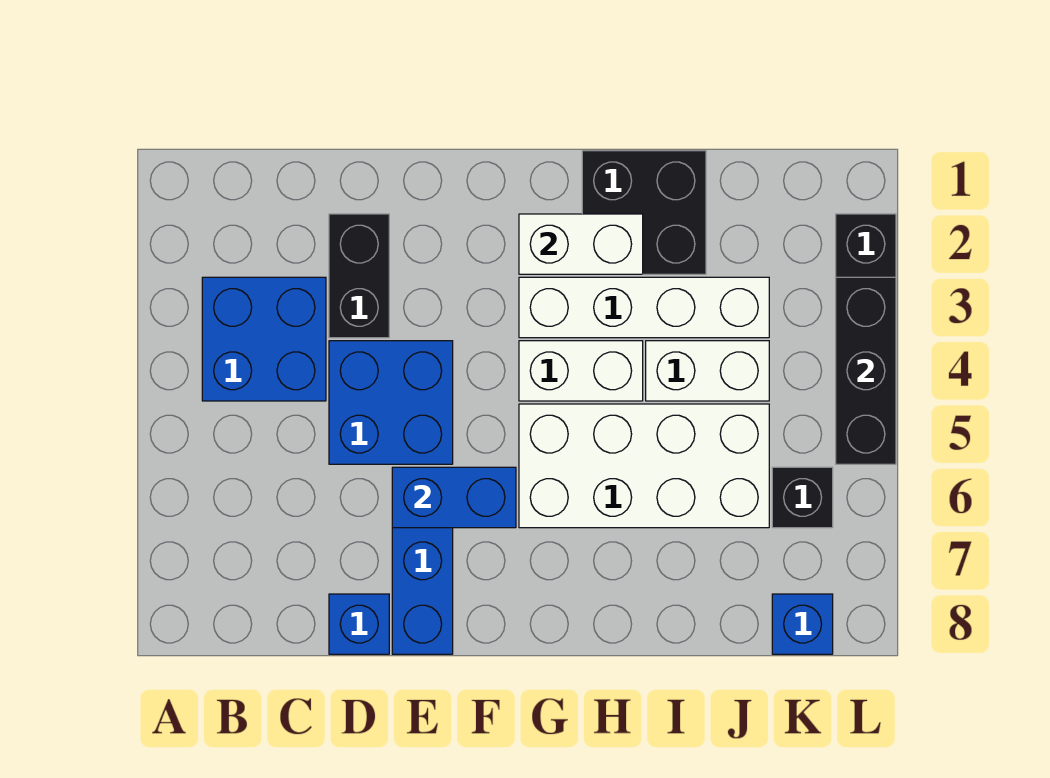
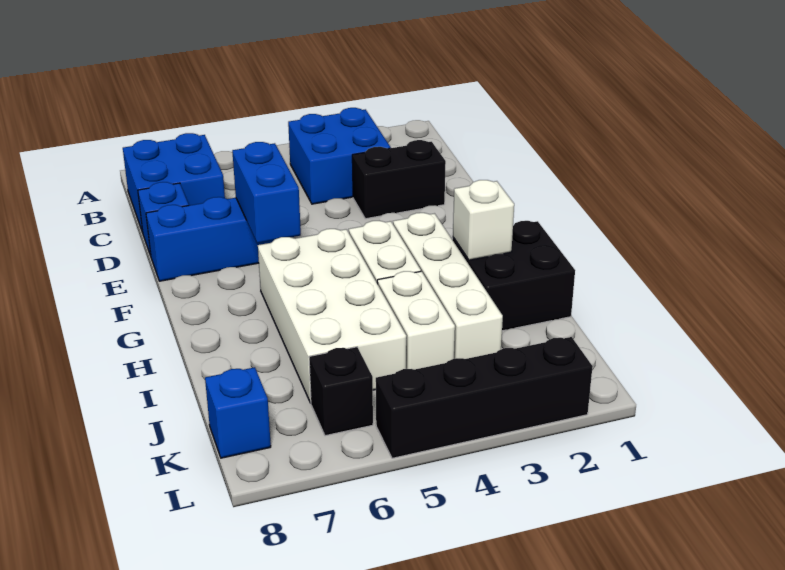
blue 2x2 brick [329,341,453,464] -> blue 2x2 brick moved to [123,133,225,233]
white 1x2 brick [519,214,643,274] -> white 1x1 brick [453,180,514,260]
black 1x3 brick [836,277,896,464] -> none

